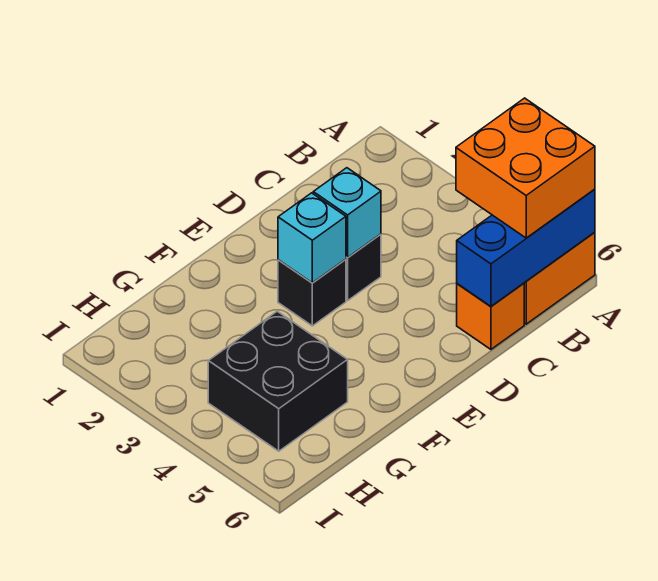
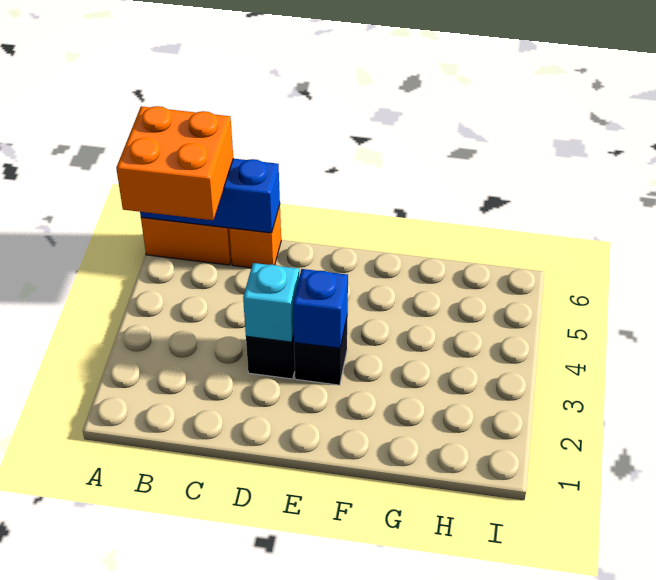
cyan 1x1 brick [278,193,346,283] -> blue 1x1 brick [293,269,348,348]
black 2x2 brick [208,311,348,451] -> none

